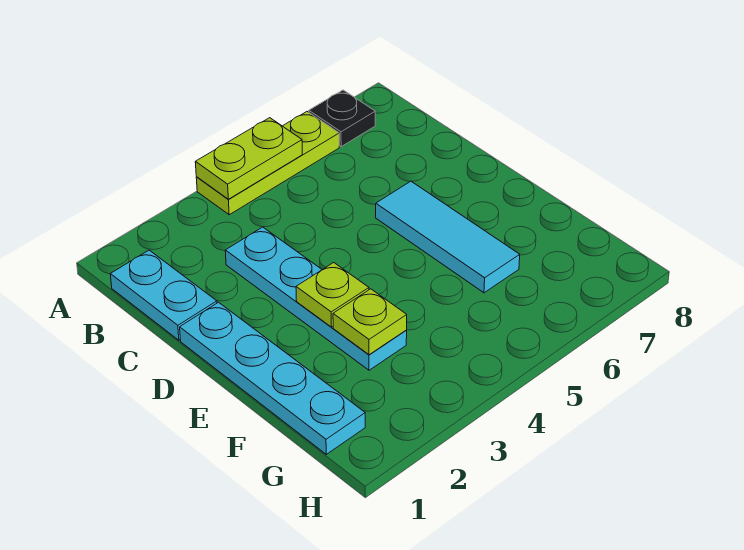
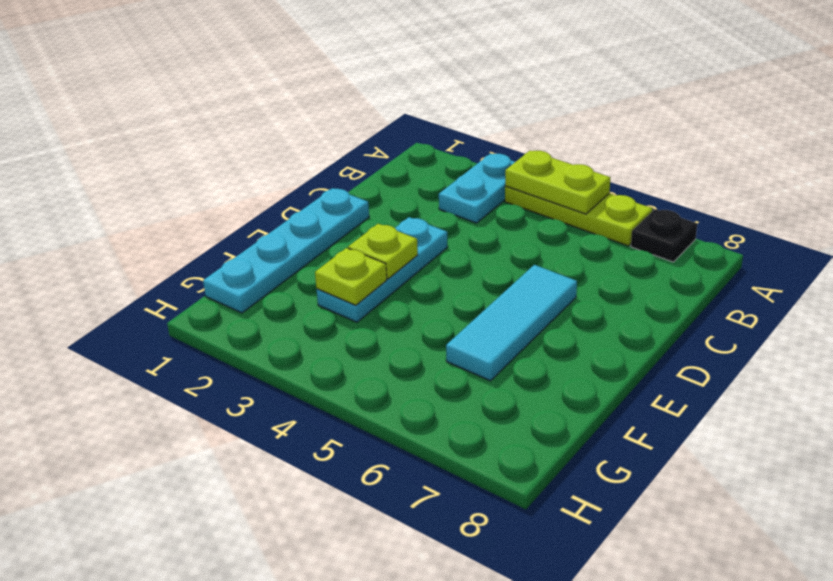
cyan 1x2 plate [110,250,217,340] -> cyan 1x2 plate moved to [439,154,515,223]
cyan 1x4 plate [225,227,407,370] -> cyan 1x3 plate [317,217,448,322]

